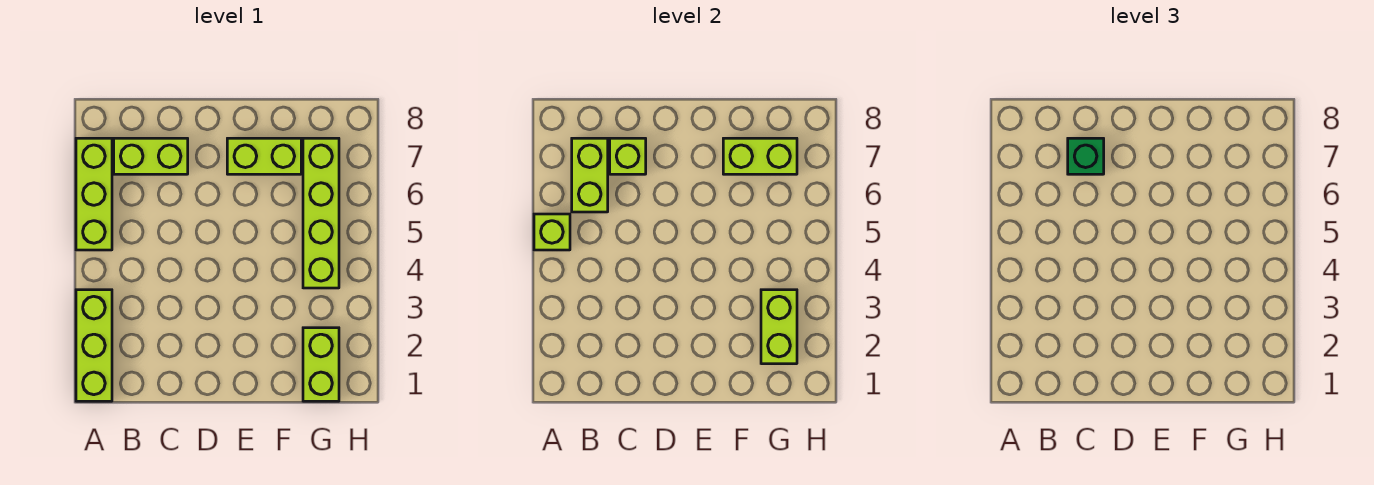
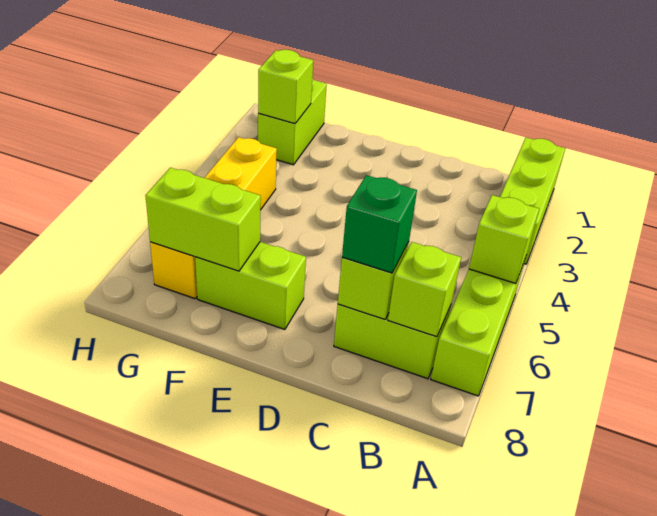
lime 1x2 brick [572,138,608,212] -> lime 1x1 brick [388,242,461,337]
lime 1x2 brick [761,290,797,364] -> lime 1x1 brick [258,50,313,124]
lime 1x4 brick [303,138,339,288] -> yellow 1x4 brick [150,137,277,299]

